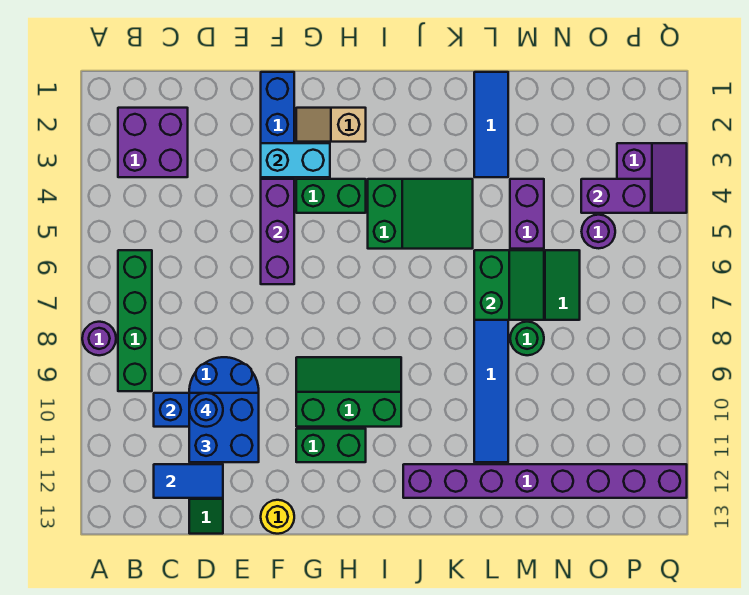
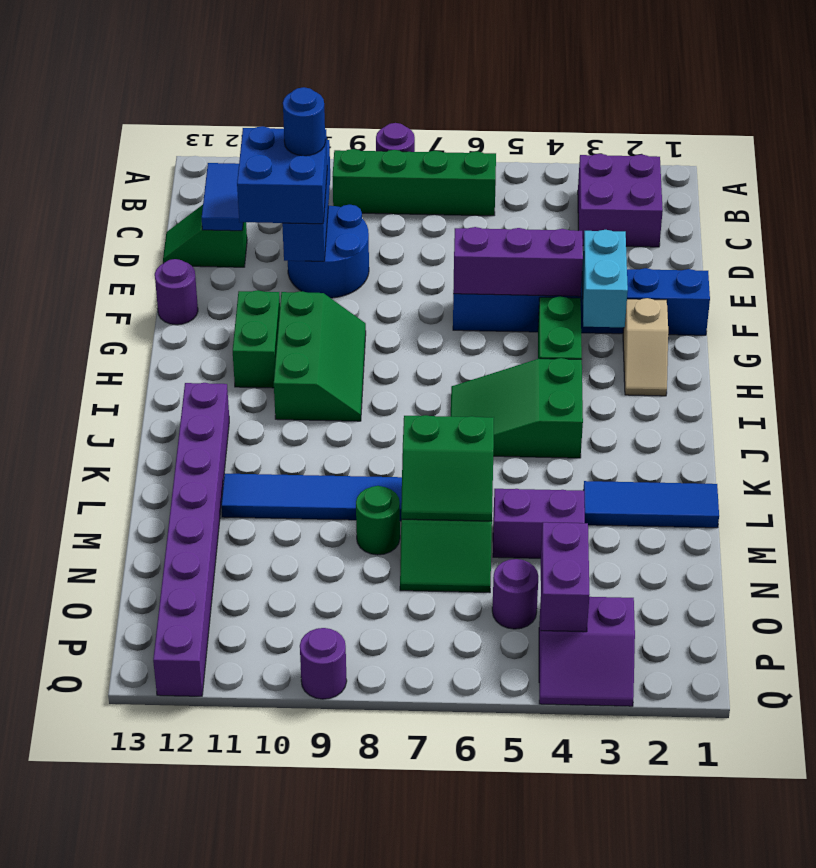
yellow 1x1 round brick [261,500,294,534] -> purple 1x1 round brick [155,259,198,325]
tan 1x2 slope [296,108,366,142] -> tan 1x2 slope turned to [623,298,668,396]
green 2x3 slope [368,179,473,249] -> green 2x3 slope turned to [451,358,583,458]
none -> purple 1x1 round brick [300,628,347,699]

